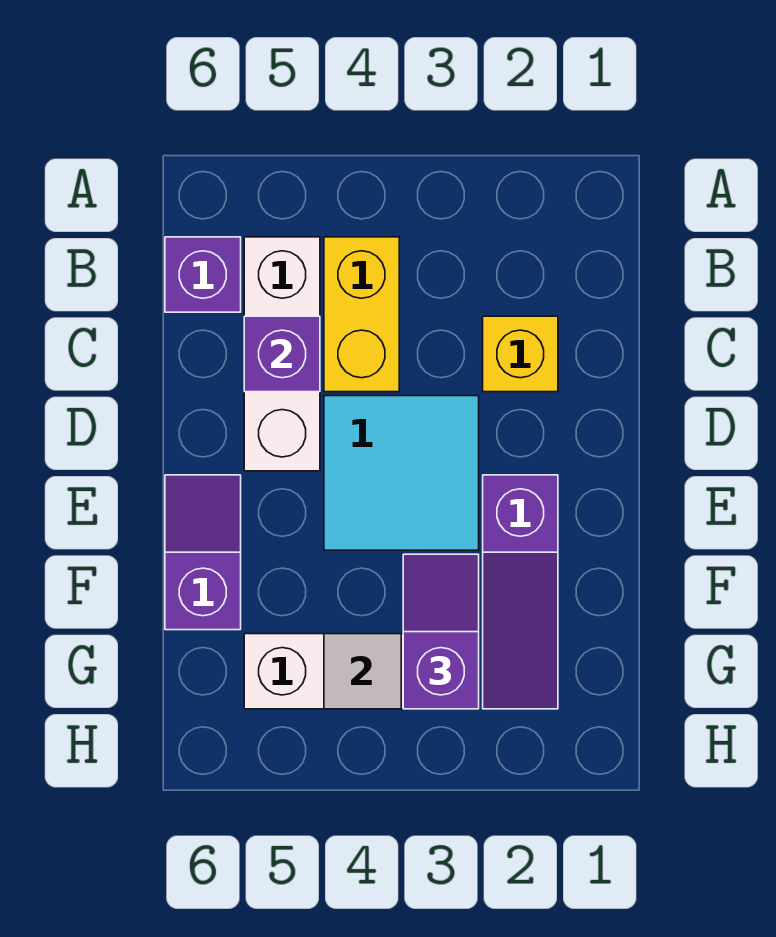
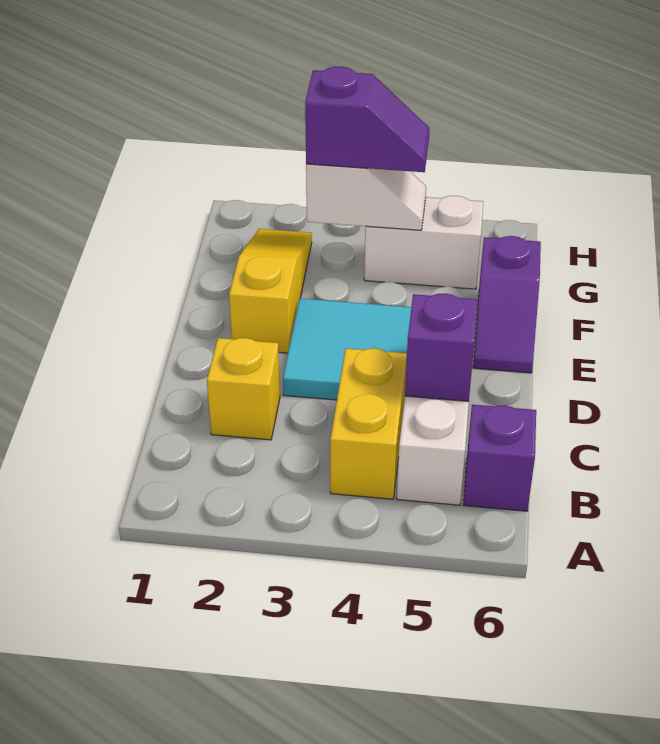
purple 1x3 slope [483,475,558,709] -> yellow 1x3 slope [229,229,312,353]
purple 1x2 slope [403,554,479,709] -> purple 1x2 slope turned to [305,67,429,172]

